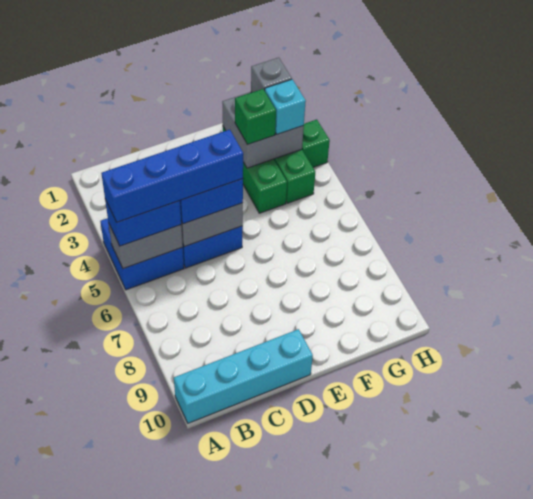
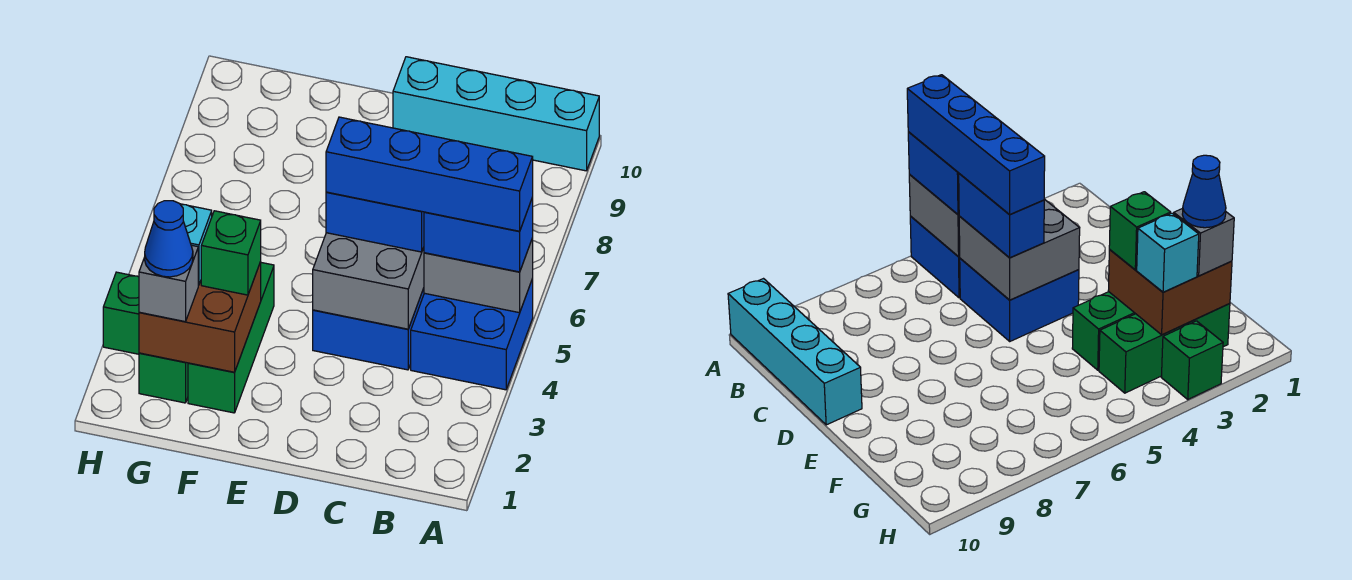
grey 2x2 brick [222,92,304,168] -> brown 2x2 brick [139,262,261,372]
none -> blue 1x1 cone [145,201,193,277]

